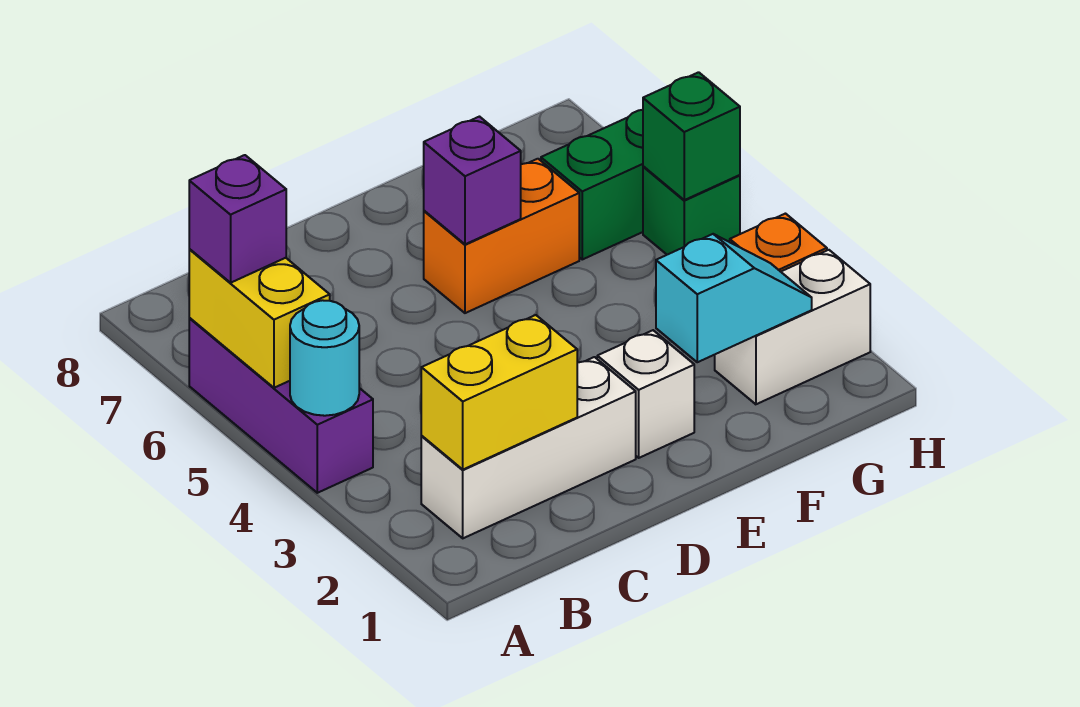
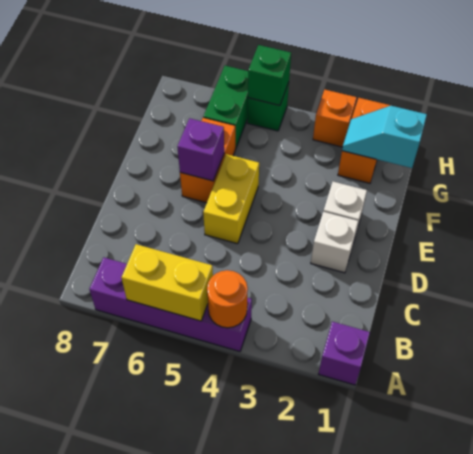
purple 1x3 brick [189,318,373,493] -> purple 1x4 brick [89,257,252,352]
cyan 1x1 round brick [290,300,359,416] -> orange 1x1 round brick [207,270,248,328]
purple 1x1 brick [189,155,286,283] -> purple 1x1 brick moved to [319,322,370,385]
white 1x3 brick [421,357,636,538] -> white 1x1 brick [311,212,358,273]
yellow 1x2 brick [421,315,577,469] -> yellow 1x2 brick moved to [203,154,259,244]
cyan 1x2 slope [656,234,812,362] -> cyan 1x2 slope turned to [342,106,427,168]
white 1x2 brick [715,250,870,404] -> orange 1x2 brick [338,98,391,183]

